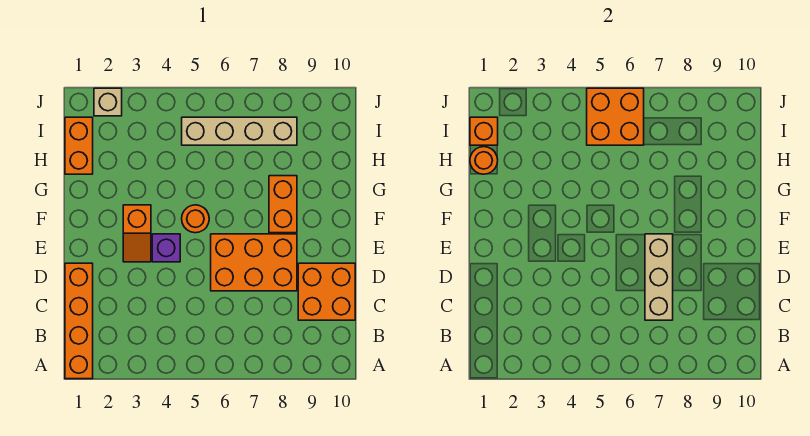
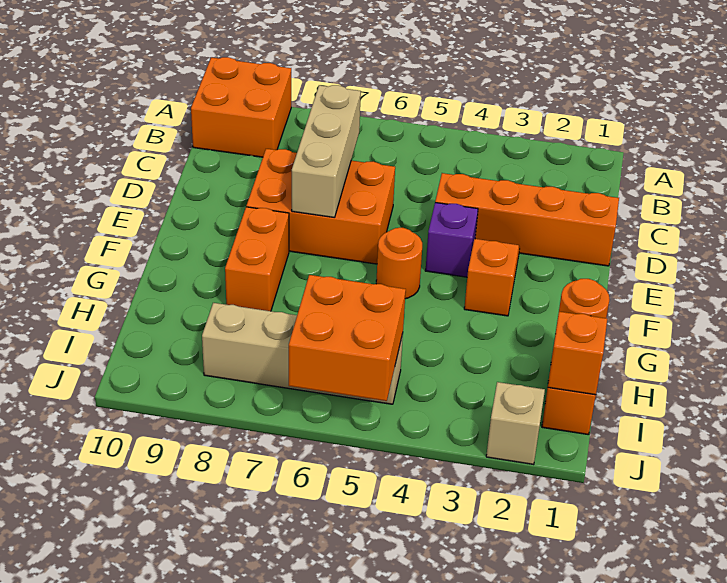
orange 1x4 brick [65,263,93,379] -> orange 1x4 brick turned to [435,173,619,266]
orange 2x2 brick [298,263,355,320] -> orange 2x2 brick moved to [191,57,291,157]

